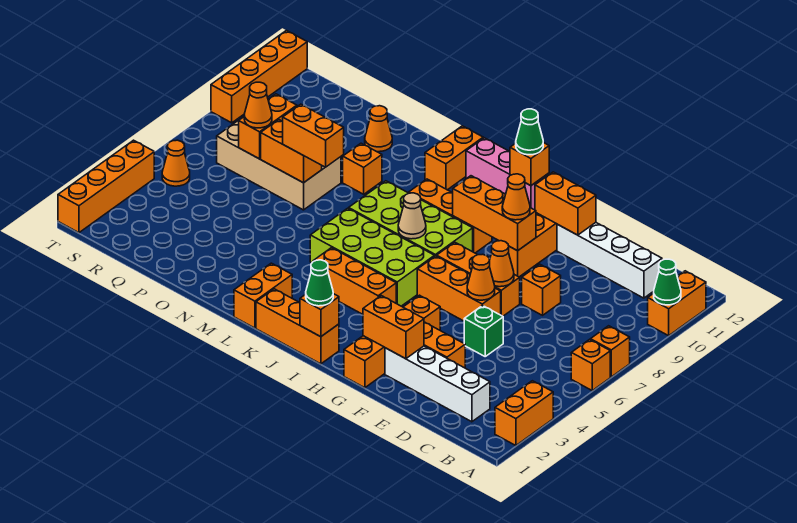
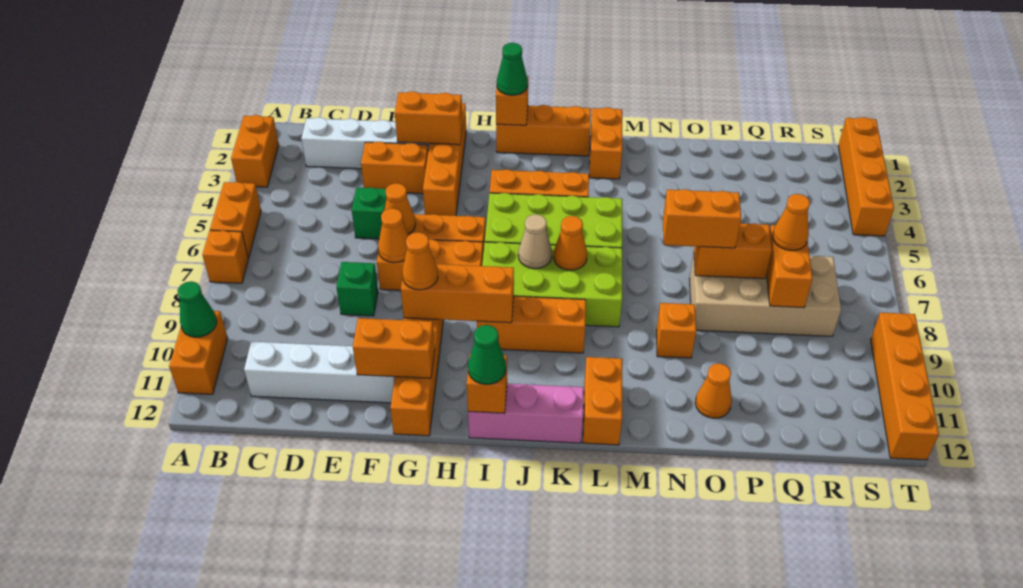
orange 1x1 brick [571,340,610,390] -> orange 1x2 brick [210,182,261,258]
orange 1x1 brick [522,264,561,315] -> green 1x1 brick [336,262,378,316]
orange 1x1 cone [162,140,190,186] -> orange 1x1 cone moved to [554,216,587,270]

